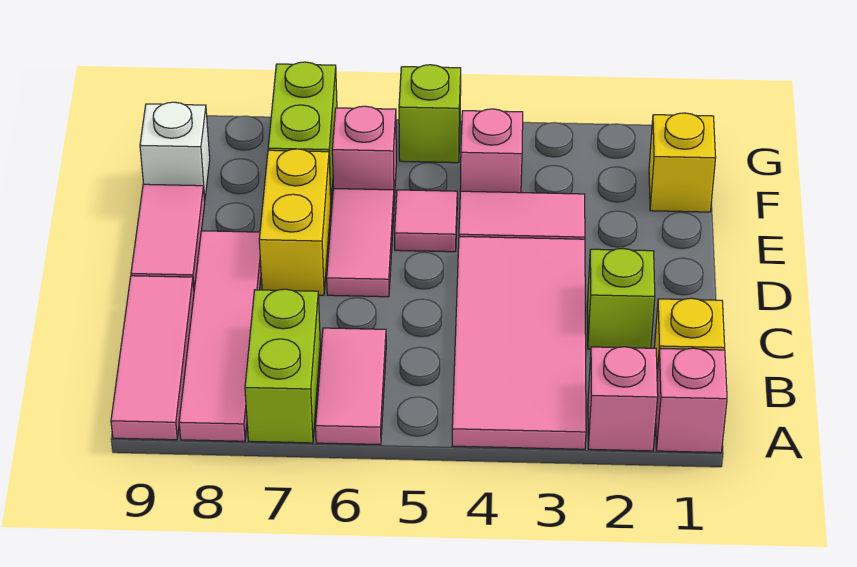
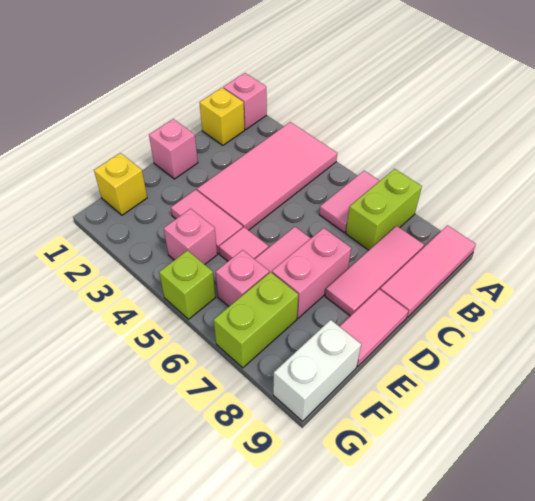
pink 1x1 brick [588,347,658,451] -> pink 1x1 brick moved to [149,119,198,179]
pink 1x4 tile [179,231,261,441] -> pink 1x3 tile [325,226,424,316]
lime 1x1 brick [587,248,655,349] -> none
yellow 1x2 brick [259,149,331,295] -> pink 1x2 brick [272,228,351,318]
white 1x1 brick [140,102,210,200] -> white 1x2 brick [273,320,361,421]

